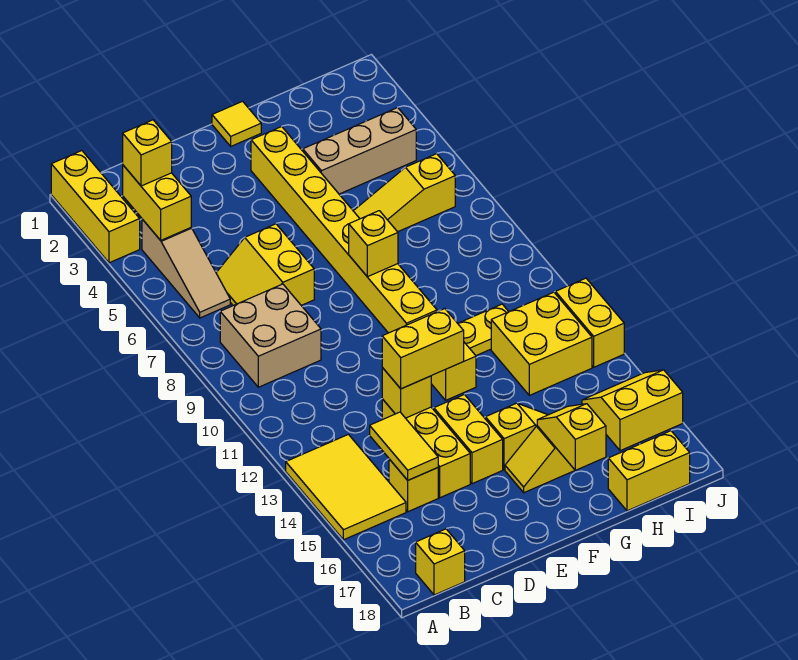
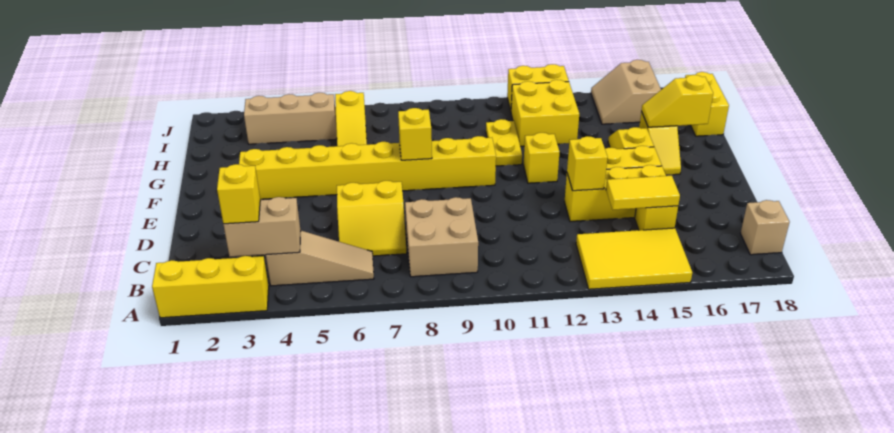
yellow 1x2 brick [123,165,191,240] -> tan 1x2 brick [223,197,301,257]
yellow 1x1 brick [416,529,465,595] -> tan 1x1 brick [741,200,790,255]
yellow 1x2 brick [382,309,464,389] -> none
yellow 1x1 tile [212,101,261,146] -> none
tan 1x3 brick [303,108,416,194] -> tan 1x3 brick turned to [244,93,337,144]
yellow 2x2 slope [582,370,683,451] -> tan 2x2 slope [591,60,661,124]

